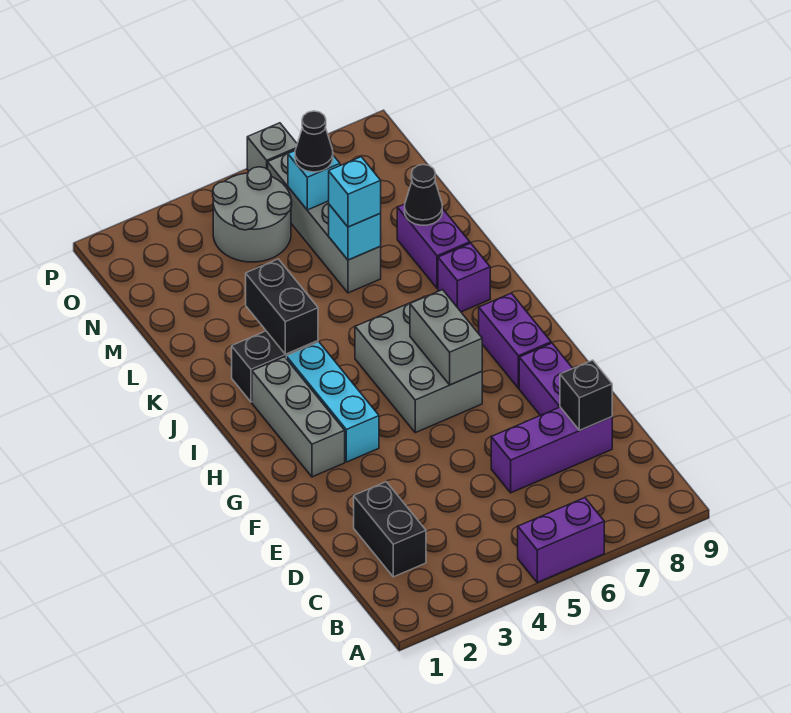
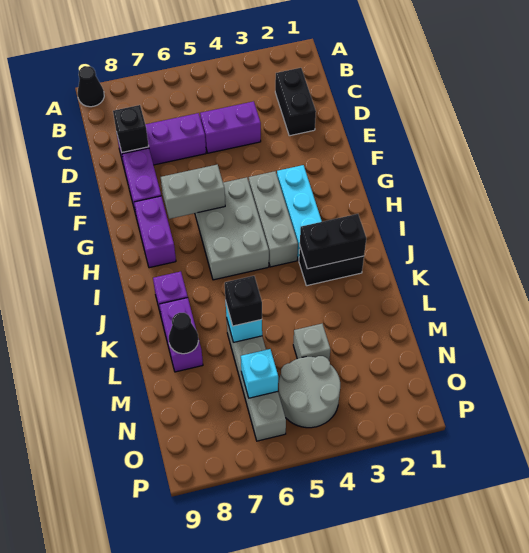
purple 1x2 brick [518,498,604,582] -> purple 1x2 brick moved to [200,101,261,153]
grey 1x3 brick [252,357,345,477] -> grey 1x3 brick moved to [249,171,298,267]
grey 1x2 brick [410,290,482,385] -> grey 1x2 brick turned to [161,164,225,219]
black 1x2 brick [246,259,318,354] -> black 1x2 brick turned to [299,214,366,269]
cyan 1x1 brick [329,157,381,227] -> black 1x1 brick [225,276,262,326]
black 1x1 cone [295,111,333,172] -> black 1x1 cone moved to [78,66,104,107]
grey 1x1 brick [247,123,297,171] -> grey 1x1 brick moved to [293,324,330,360]

